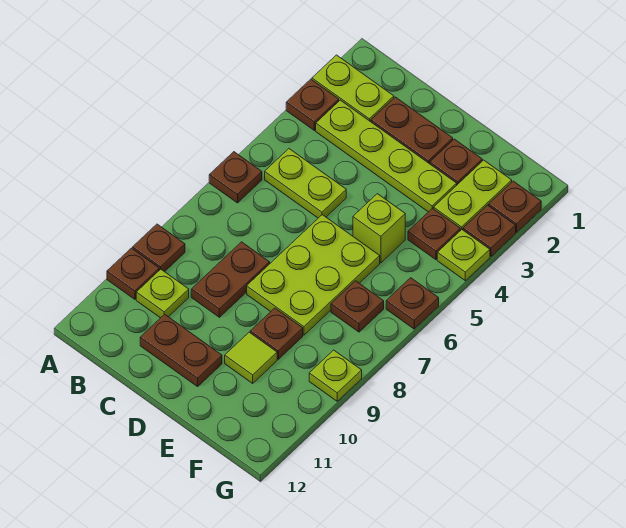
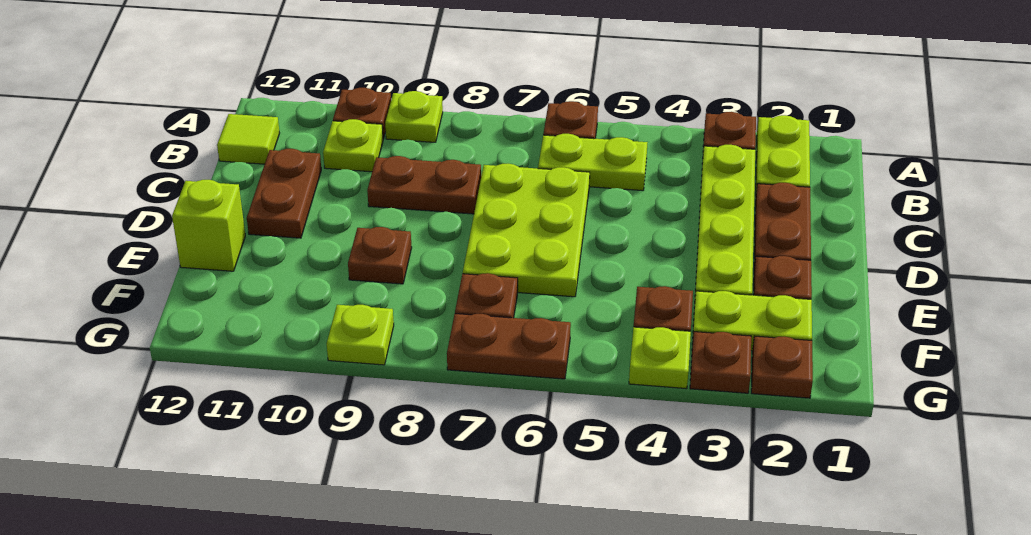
brown 1x1 plate [133,224,185,272] -> lime 1x1 plate [385,91,443,142]
lime 1x2 plate [265,149,346,218] -> lime 1x2 plate turned to [538,134,648,191]
lime 2x3 plate [247,215,380,335] -> lime 2x3 plate turned to [463,164,590,297]
lime 1x1 brick [353,194,405,263] -> lime 1x1 brick moved to [172,180,245,271]
lime 1x1 tile [225,332,277,383] -> lime 1x1 tile moved to [217,114,280,164]
brown 1x1 plate [386,278,439,329] -> brown 1x2 plate [447,314,571,379]

